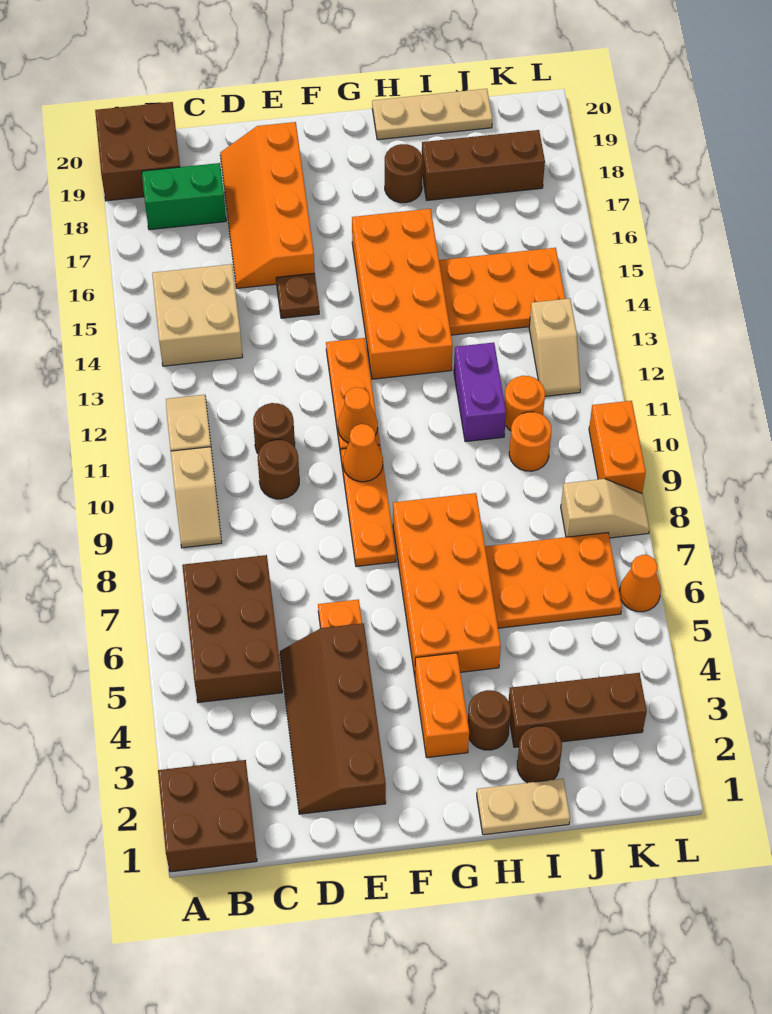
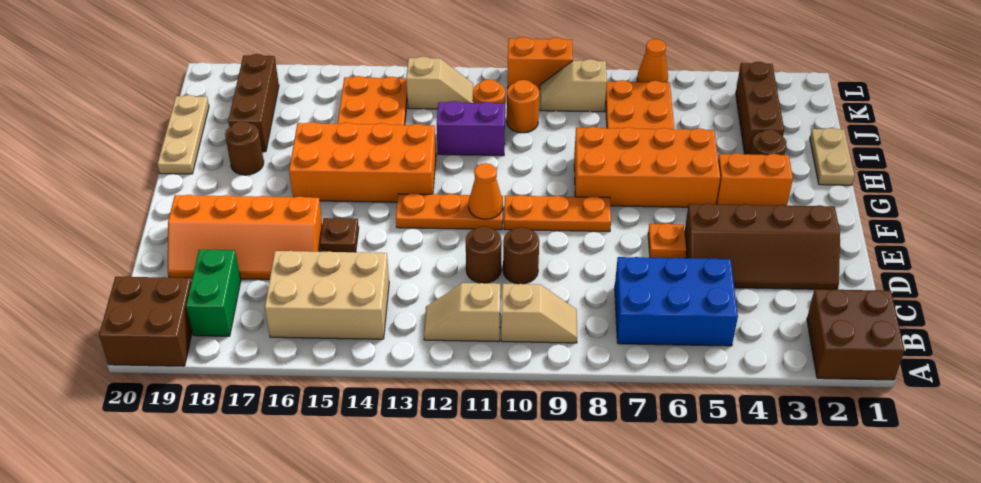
brown 2x3 brick [182,555,282,703] -> blue 2x3 brick [615,257,738,346]
tan 2x2 brick [152,264,242,366] -> tan 2x3 brick [265,251,389,339]
orange 1x1 cone [343,424,383,482] -> none
brown 1x1 round brick [517,726,562,783] -> none
tan 1x2 slope [561,479,650,538] -> tan 1x2 slope turned to [540,59,607,112]

